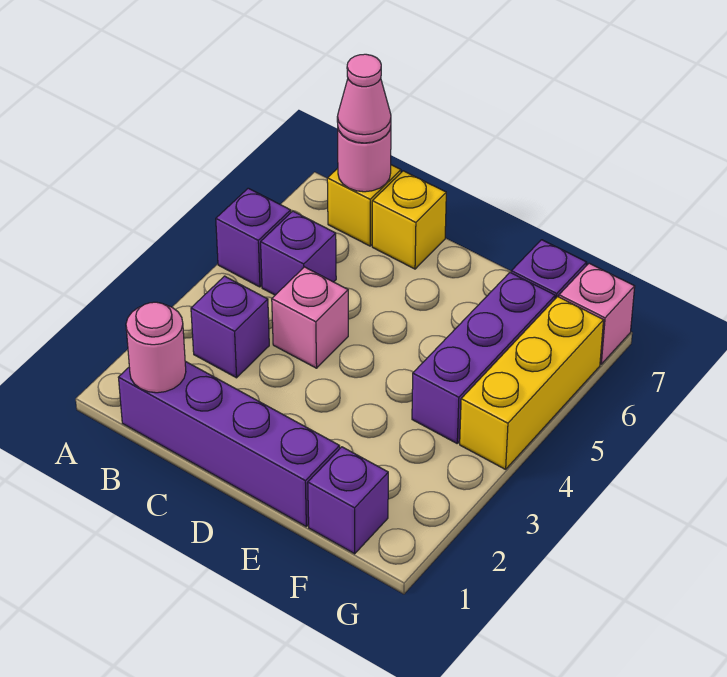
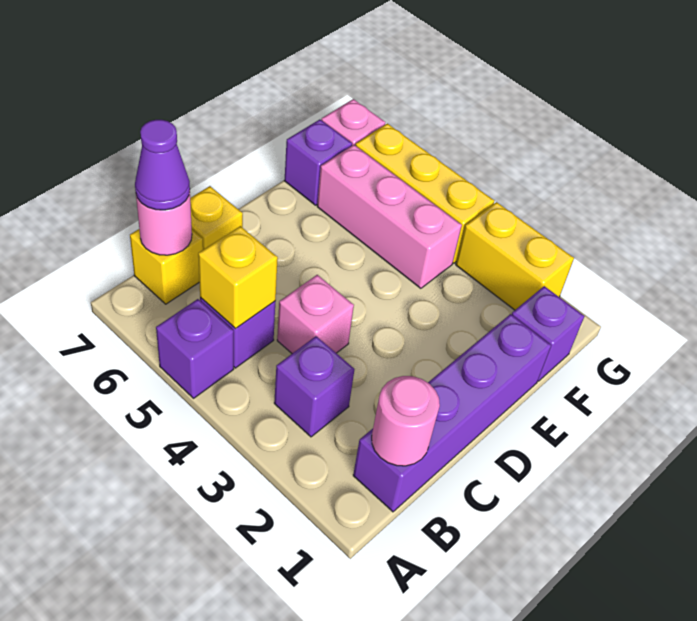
none -> yellow 1x1 brick [198,226,278,329]
pink 1x1 cone [337,54,391,143] -> purple 1x1 cone [135,120,190,210]
purple 1x3 brick [412,273,555,443] -> pink 1x3 brick [317,145,462,288]
none -> yellow 1x2 brick [456,202,574,310]

